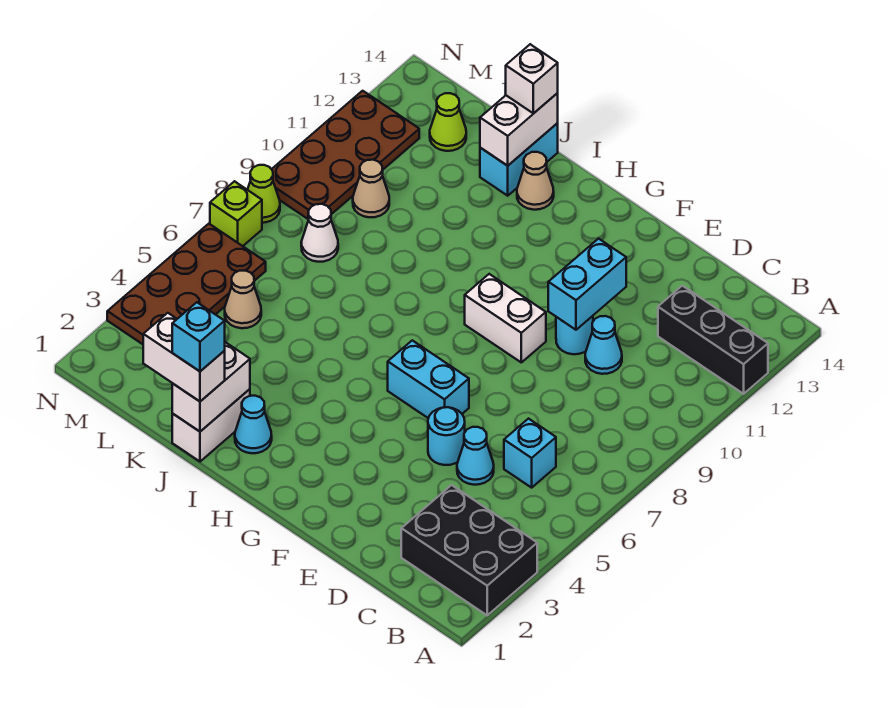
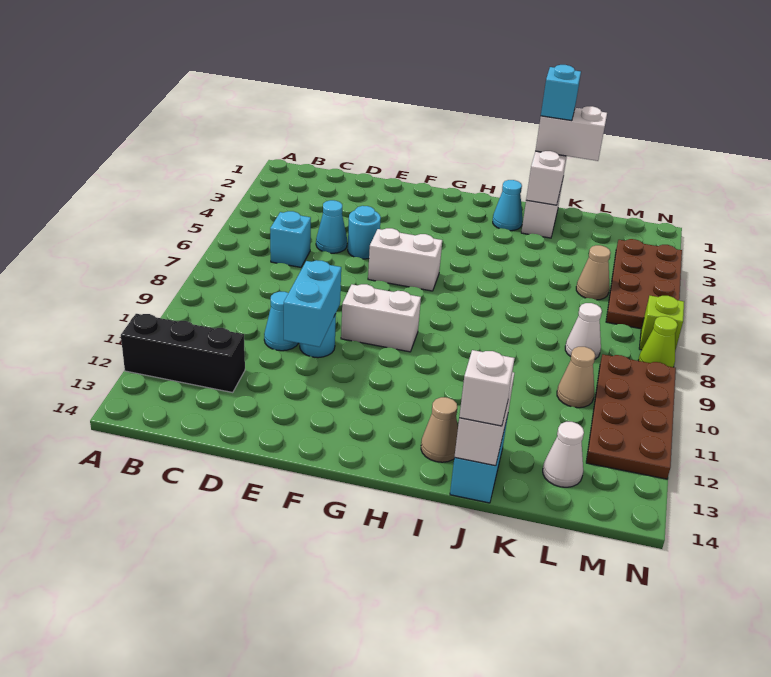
black 2x3 brick [401,485,537,615] -> none
cyan 1x2 brick [388,340,469,418] -> white 1x2 brick [368,228,442,291]
lime 1x1 cone [430,93,466,151] -> white 1x1 cone [543,422,584,487]

